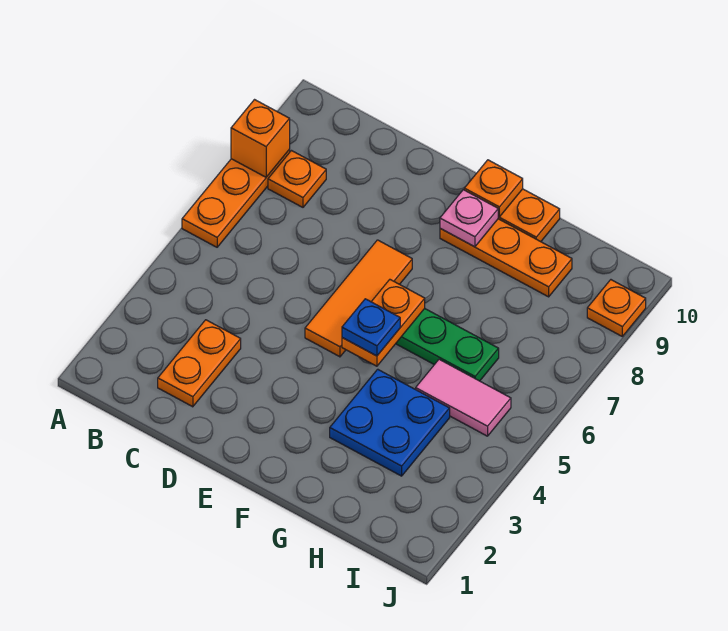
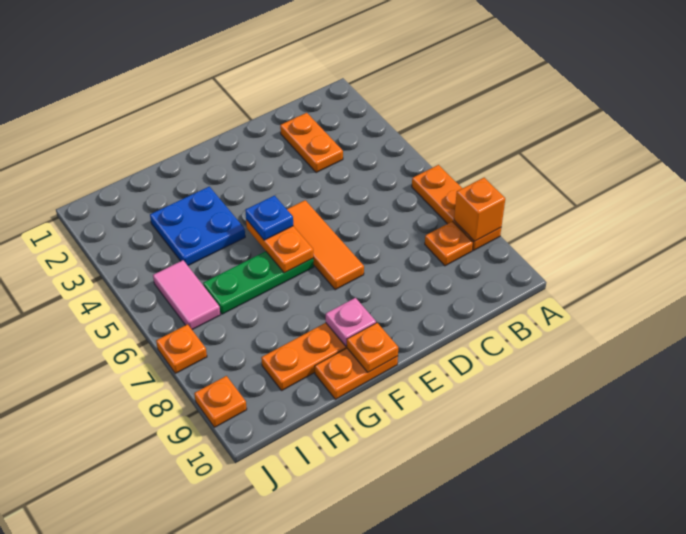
pink 1x2 tile [416,359,511,436] -> pink 1x2 tile turned to [153,260,220,330]
none -> orange 1x1 plate [156,324,207,373]

